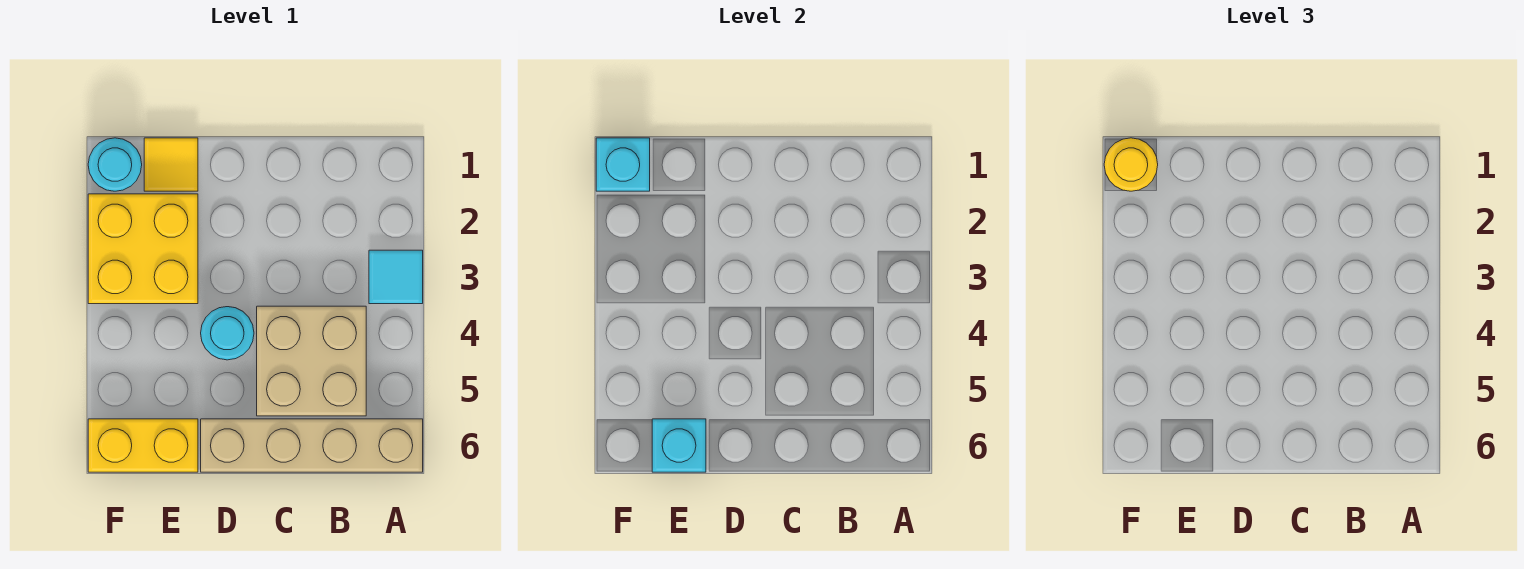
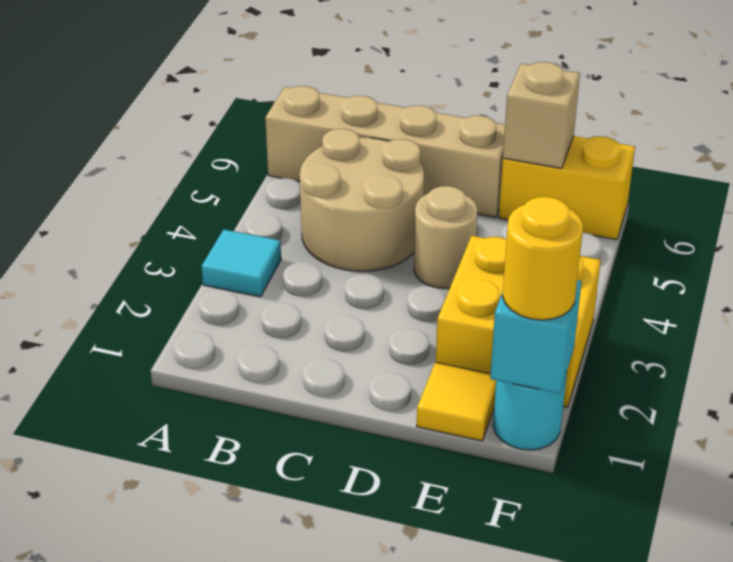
tan 2x2 brick [257,306,366,416] -> tan 2x2 round brick [300,129,424,271]
cyan 1x1 round brick [201,307,254,360] -> tan 1x1 round brick [414,186,478,288]
cyan 1x1 brick [652,419,706,472] -> tan 1x1 brick [503,62,580,168]

